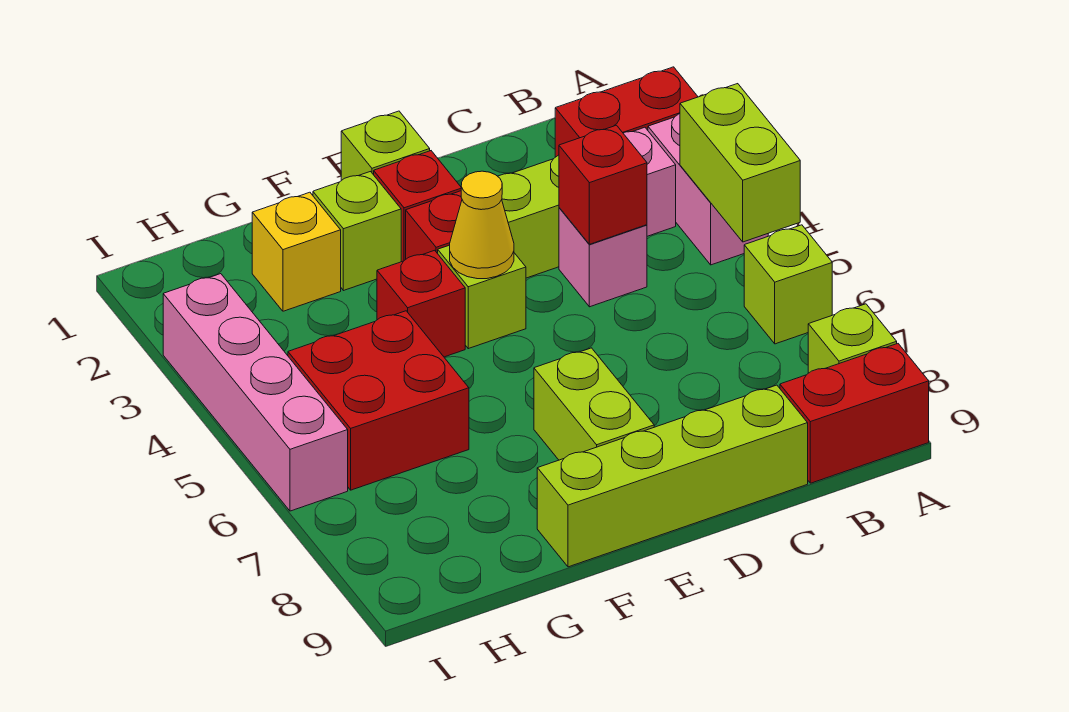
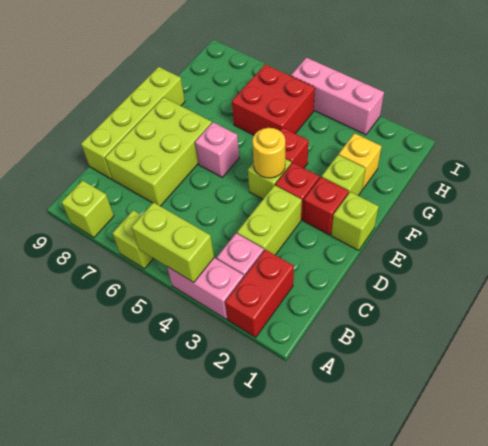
red 1x2 brick [780,344,929,483] -> none
pink 1x1 brick [559,208,647,307] -> pink 1x1 brick moved to [195,122,239,177]
red 1x1 brick [559,125,647,244] -> none
yellow 1x1 cone [450,171,514,279] -> yellow 1x1 round brick [252,128,285,178]
lime 1x2 brick [534,348,654,460] -> lime 2x3 brick [105,97,212,206]
pink 1x4 brick [163,274,348,511] -> pink 1x3 brick [291,58,384,135]

